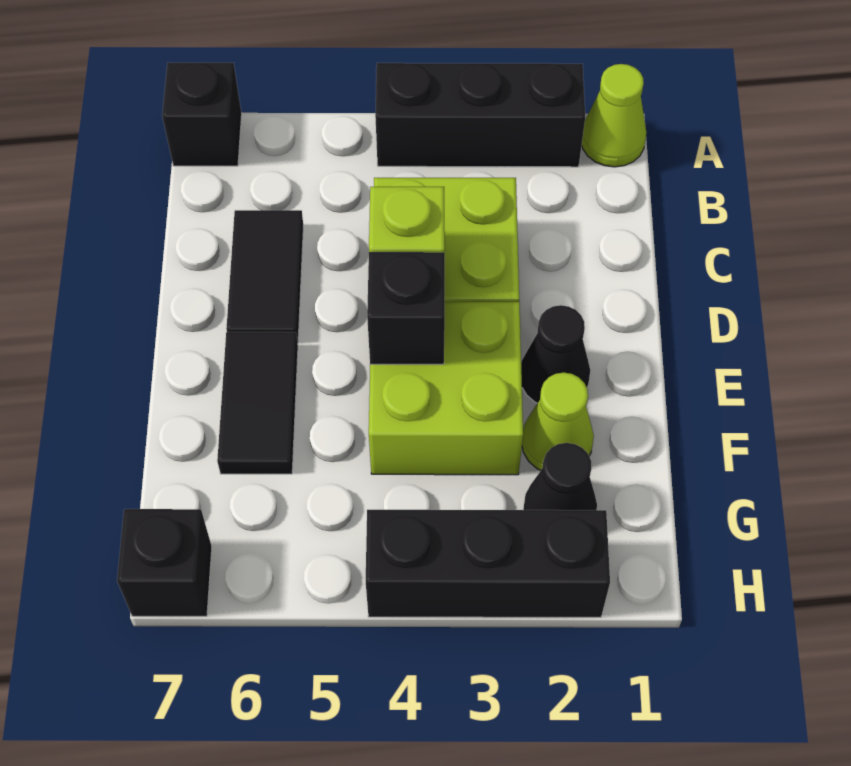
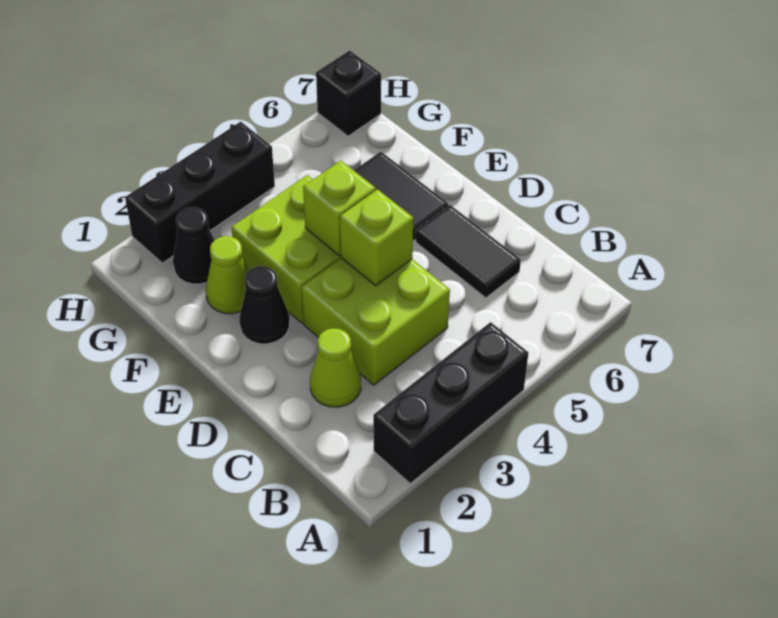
lime 1x1 cone [582,64,646,167] -> lime 1x1 cone moved to [310,328,361,407]
black 1x1 brick [162,63,242,166] -> none
black 1x1 brick [367,252,445,364] -> lime 1x1 brick [303,161,376,256]

